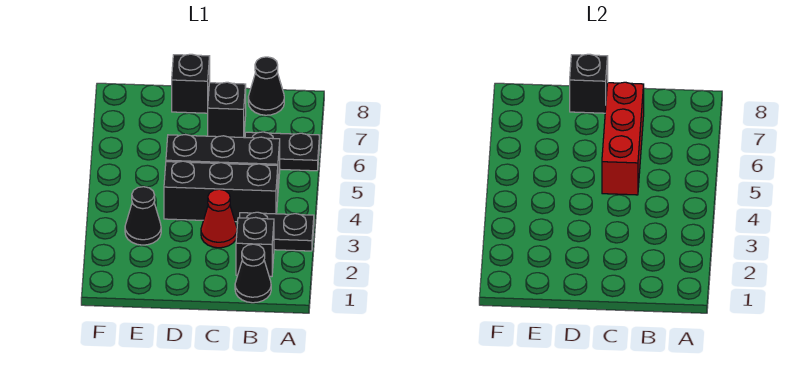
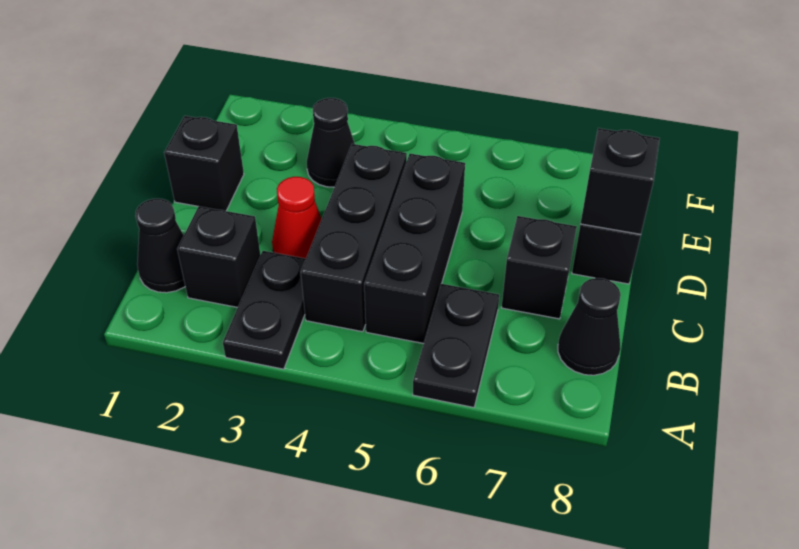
red 1x3 brick [602,82,644,195] -> none
none -> black 1x1 brick [164,116,244,211]

